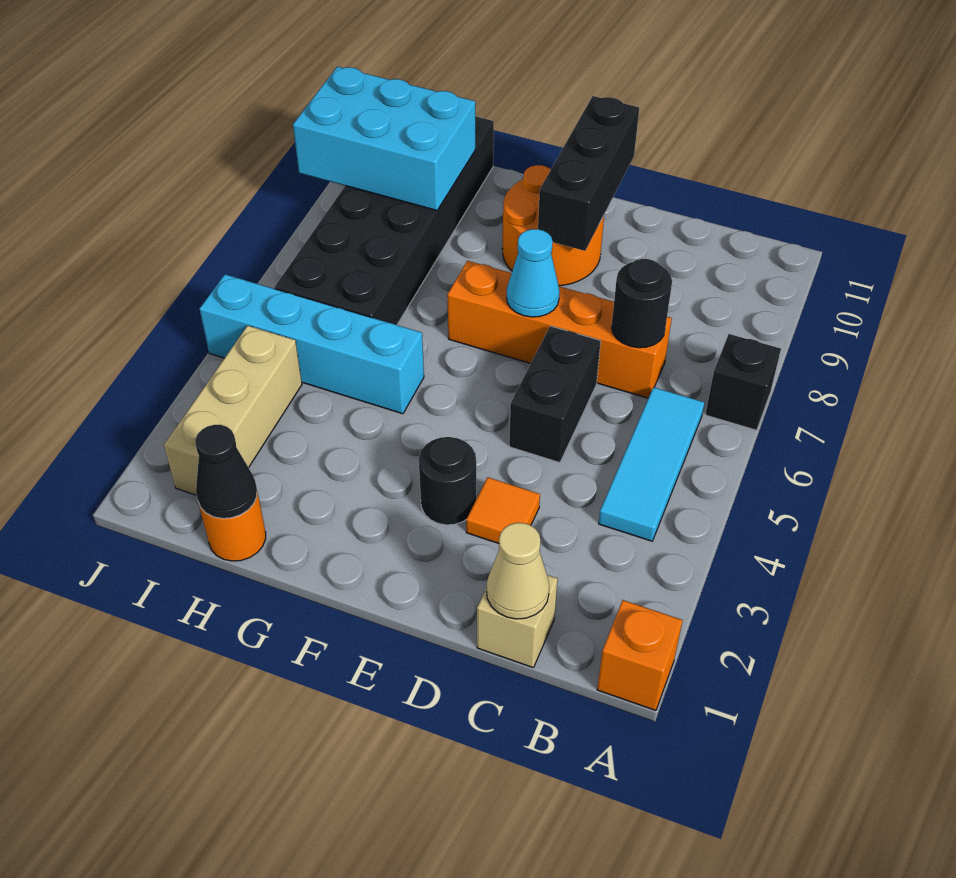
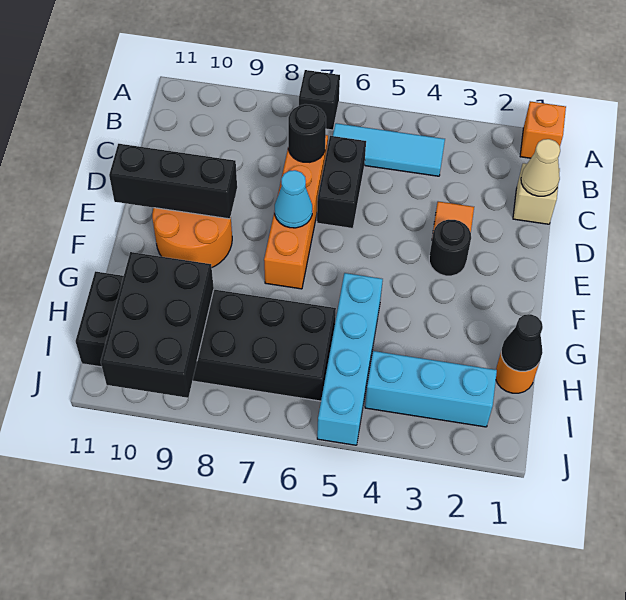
black 1x2 brick [509,326,601,463] -> black 1x2 brick turned to [317,136,366,228]
cyan 2x3 brick [293,67,475,211] -> black 2x3 brick [101,252,214,398]
tan 1x3 brick [164,326,302,495] -> cyan 1x3 brick [365,351,497,427]

